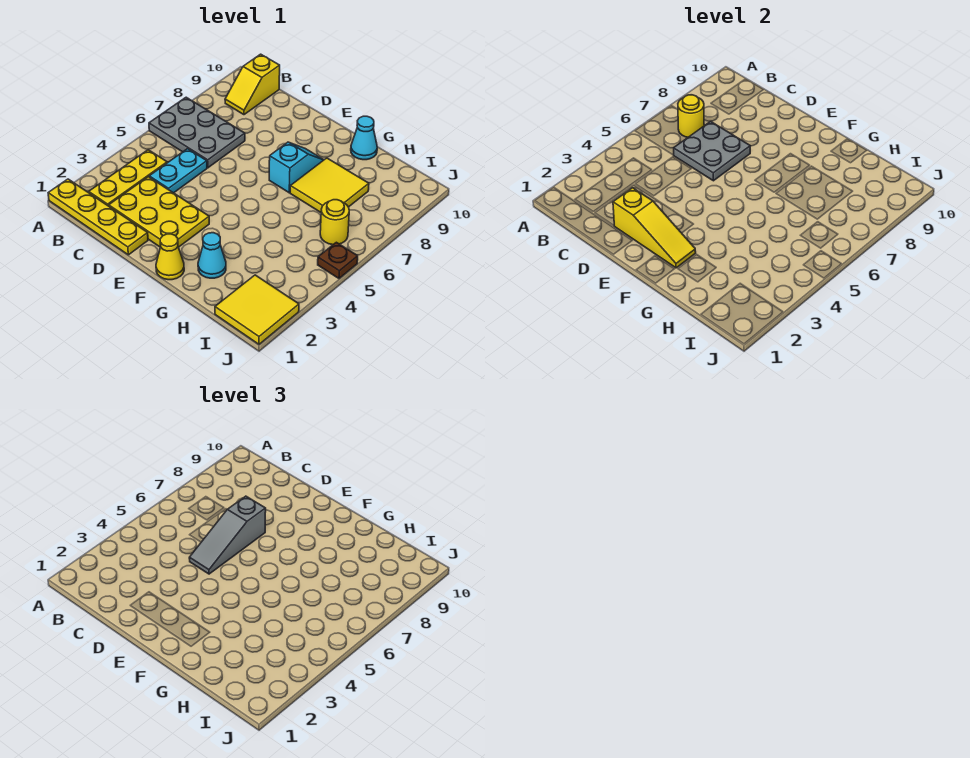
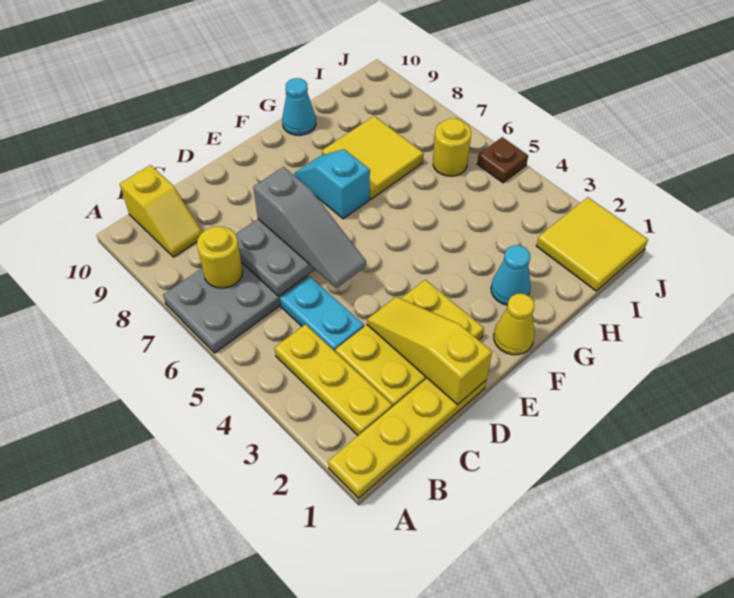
yellow 1x3 slope [613,188,696,268] -> yellow 1x3 slope turned to [367,297,492,405]

